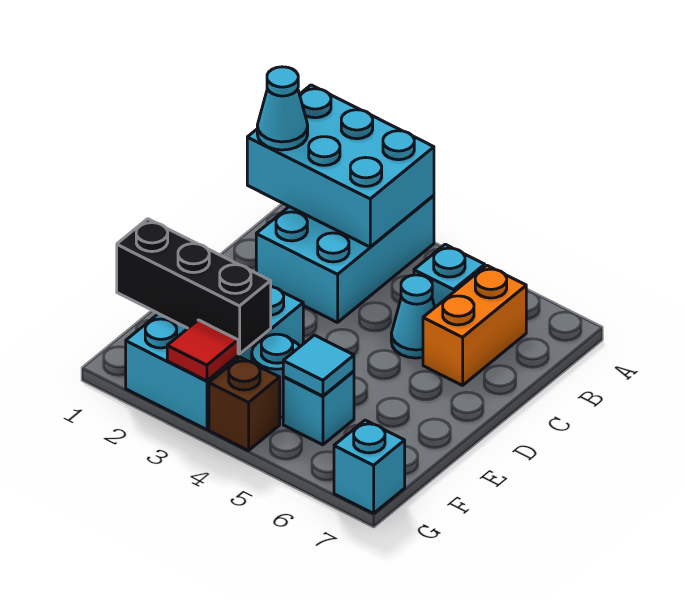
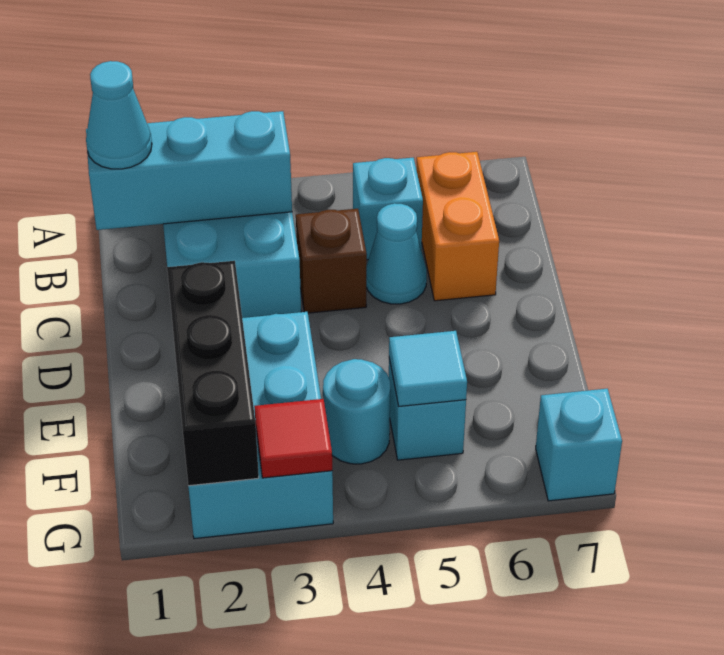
cyan 2x3 brick [247,85,434,247] -> cyan 1x3 brick [86,111,292,230]
black 1x3 brick [117,219,271,354] -> black 1x3 brick turned to [167,261,259,486]
brown 1x1 brick [209,357,280,451] -> brown 1x1 brick moved to [296,209,367,313]

